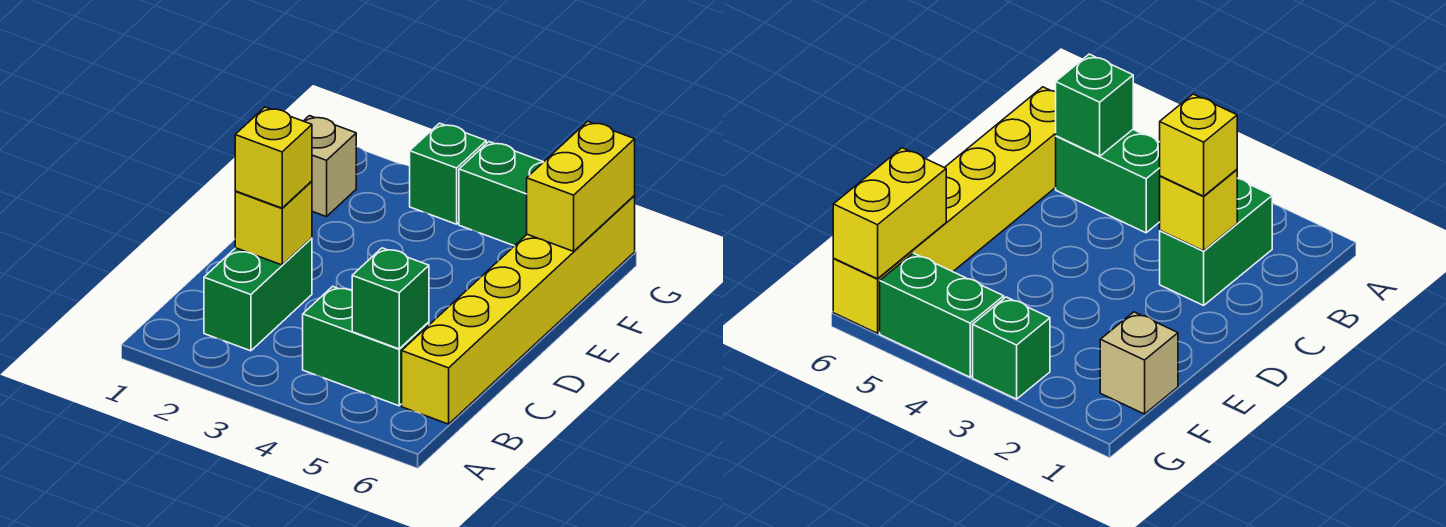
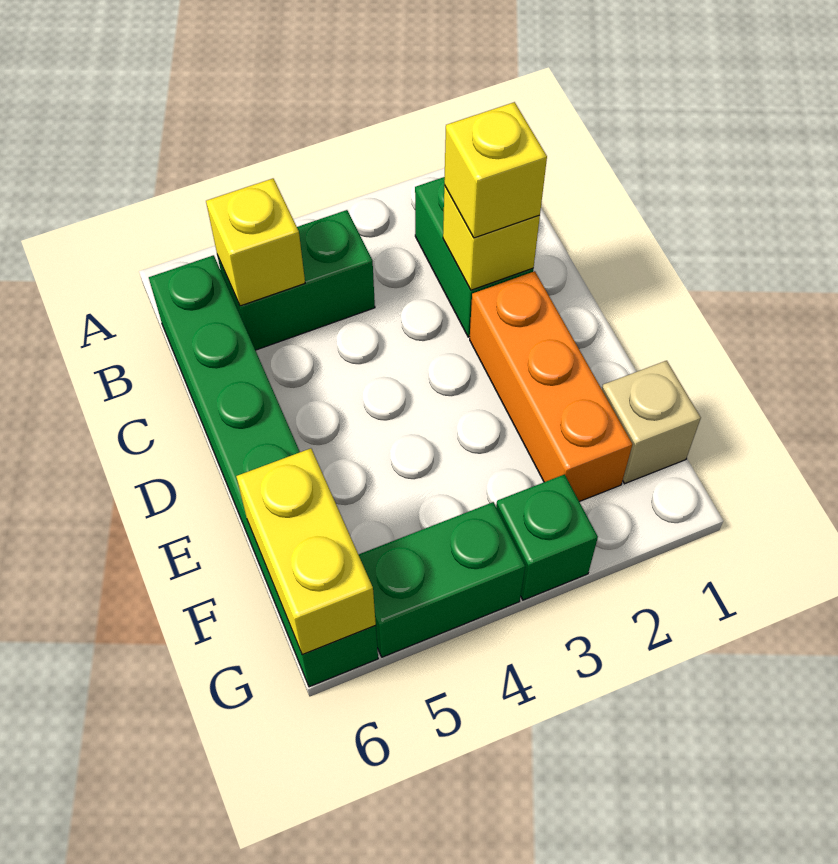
green 1x1 brick [352,248,429,349] -> yellow 1x1 brick [206,179,305,306]
yellow 1x6 brick [402,195,635,424] -> green 1x6 brick [149,255,378,687]
none -> orange 1x3 brick [470,271,632,502]

